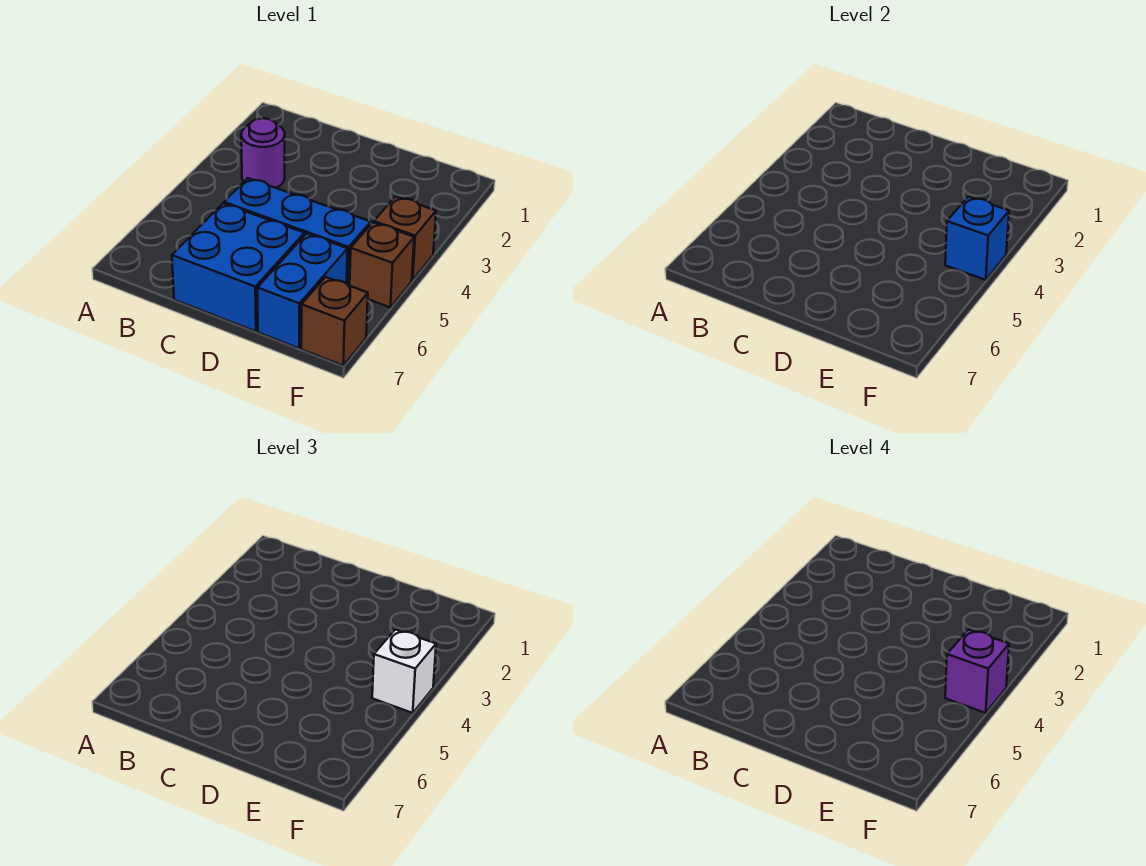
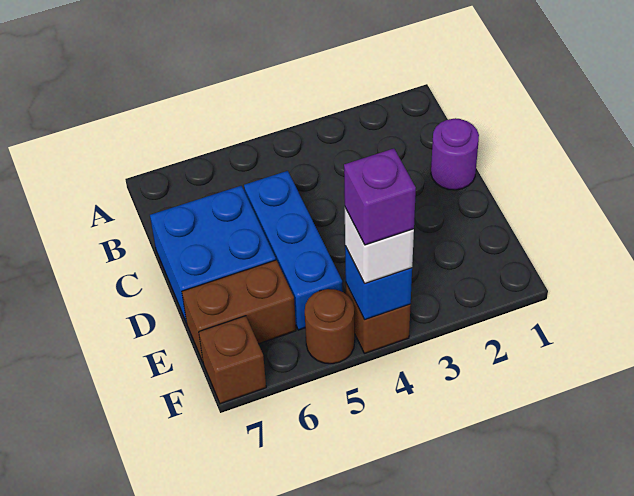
purple 1x1 round brick [241,118,285,188] -> purple 1x1 round brick moved to [431,118,479,190]
blue 1x2 brick [257,234,347,348] -> brown 1x2 brick [182,260,296,362]
brown 1x1 brick [350,223,414,308] -> brown 1x1 round brick [305,289,355,364]

